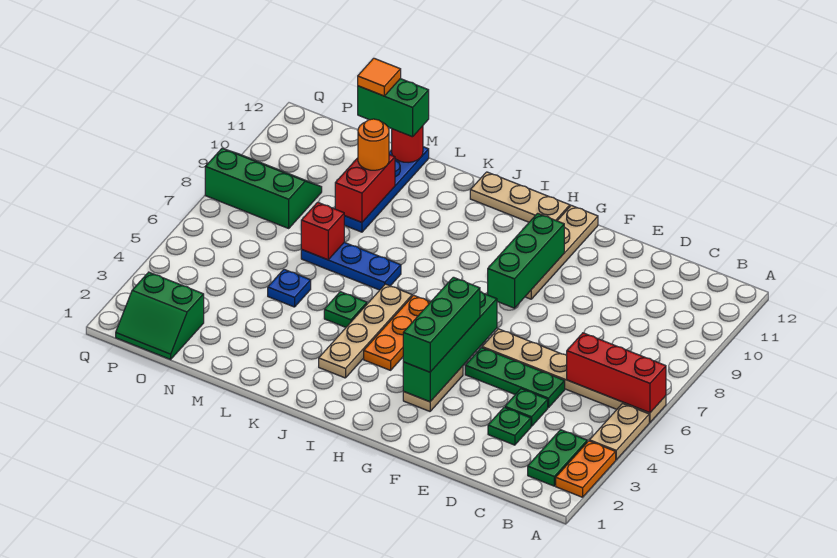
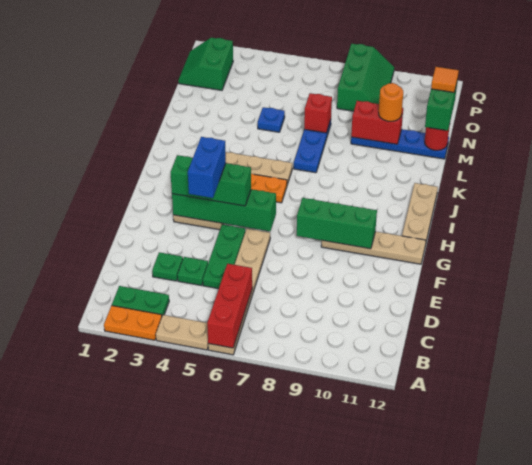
none -> blue 1x2 brick [188,137,226,198]
green 1x1 plate [324,292,367,327] -> none

